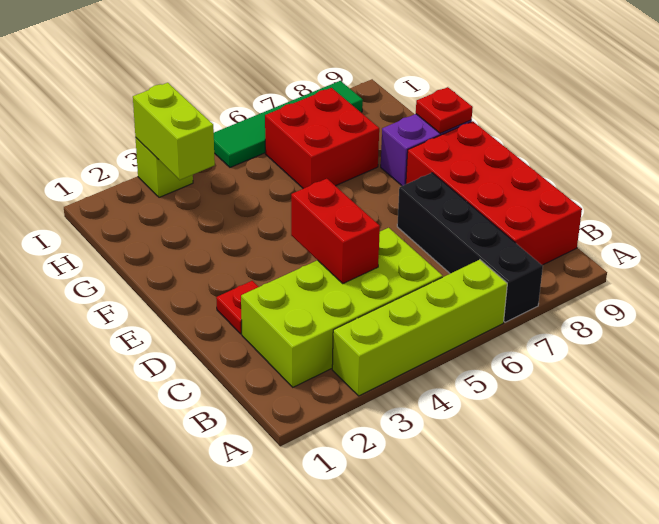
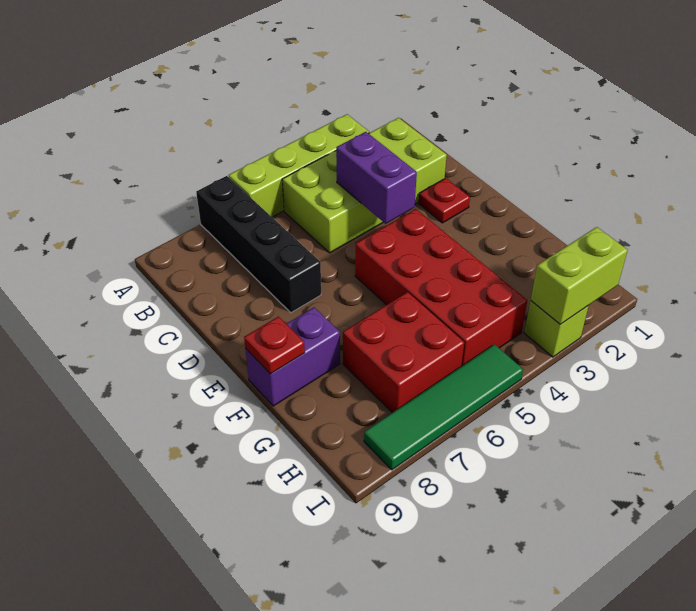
red 2x4 brick [406,121,582,265] -> red 2x4 brick moved to [355,209,527,366]
red 1x2 brick [291,179,380,283] -> purple 1x2 brick [336,132,417,224]
lime 1x2 brick [133,83,215,180] -> lime 1x2 brick turned to [531,227,628,324]

